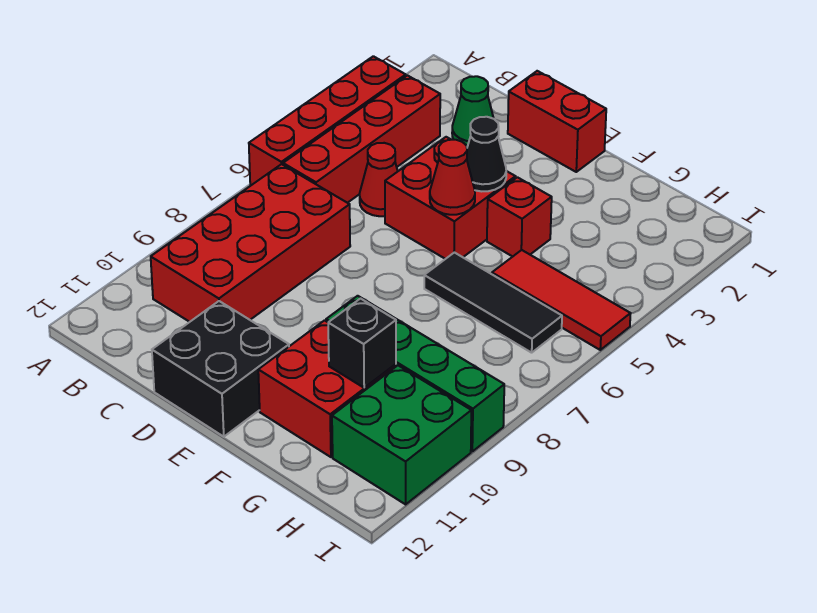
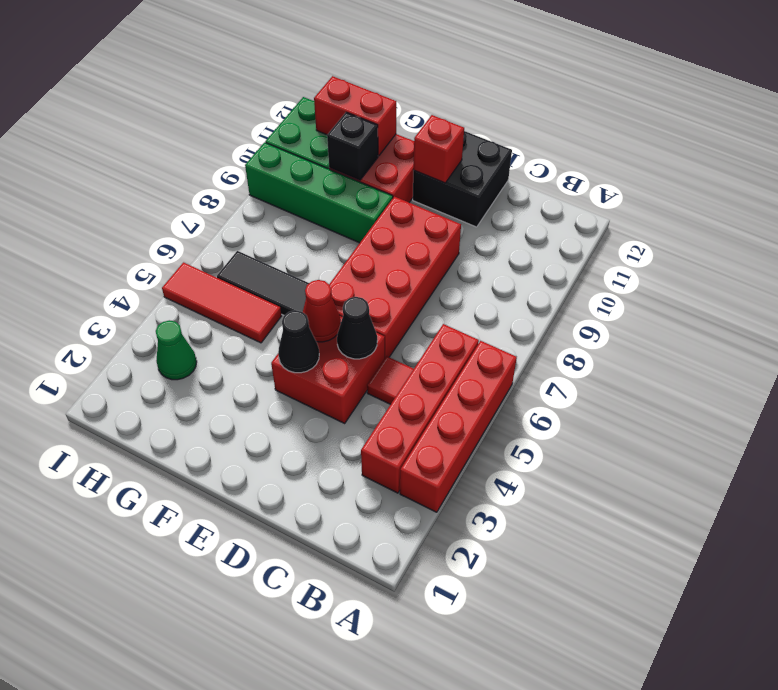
red 2x4 brick [151,164,350,322] -> red 2x4 brick moved to [329,197,461,357]
green 1x1 cone [452,76,494,147] -> green 1x1 cone moved to [156,320,197,380]
red 1x1 cone [360,143,398,216] -> red 1x1 tile [367,356,413,404]
red 1x2 brick [508,71,606,172] -> red 1x2 brick moved to [314,76,396,156]
none -> black 1x1 cone [337,297,377,359]
red 1x1 brick [487,177,552,257] -> red 1x1 brick moved to [414,115,464,183]

